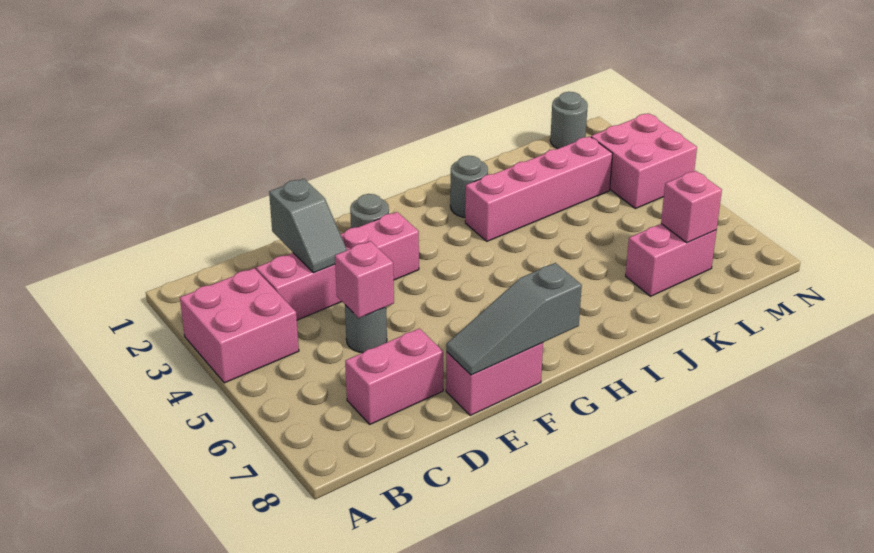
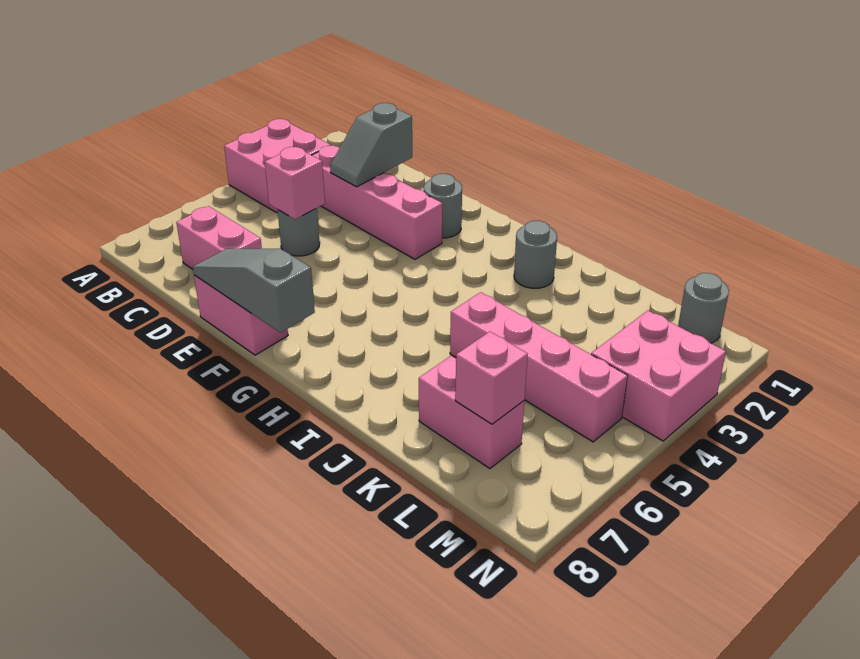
pink 1x4 brick [465,136,613,241] -> pink 1x4 brick moved to [450,292,628,442]

